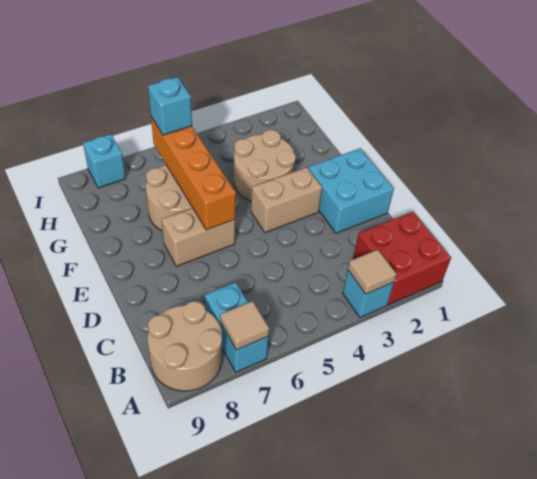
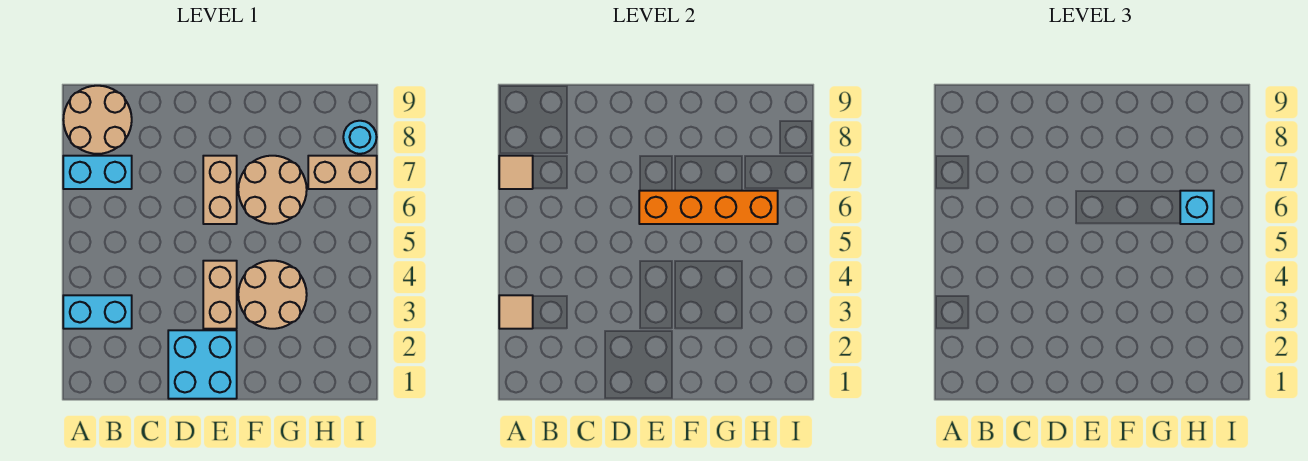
red 2x2 brick [354,212,451,305] -> none
cyan 1x1 brick [343,270,394,317] -> cyan 1x2 brick [63,295,132,329]
none -> tan 1x2 brick [308,156,377,189]
cyan 1x1 brick [83,134,126,188] -> cyan 1x1 round brick [343,121,377,154]

